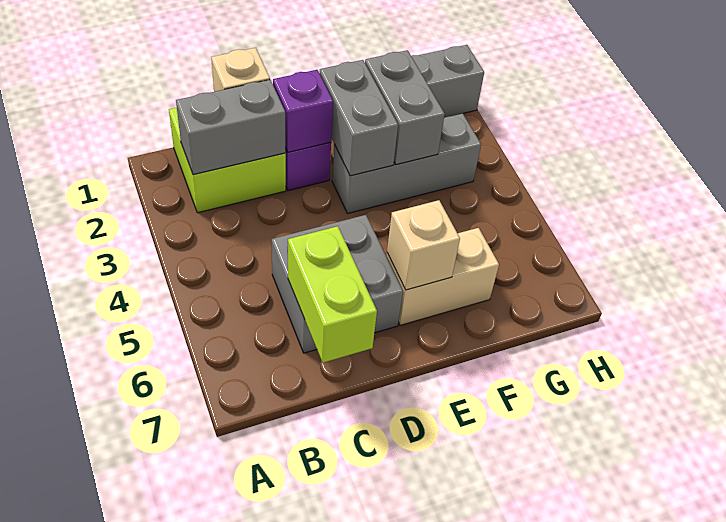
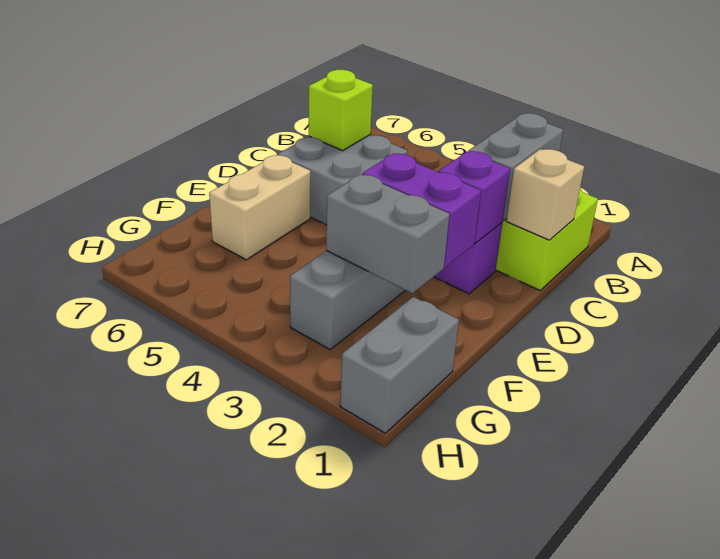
lime 1x2 brick [288,226,377,363] -> lime 1x1 brick [309,70,373,151]
grey 1x2 brick [319,60,398,176] -> purple 1x2 brick [362,153,481,267]
tan 1x1 brick [387,200,460,290] -> none

